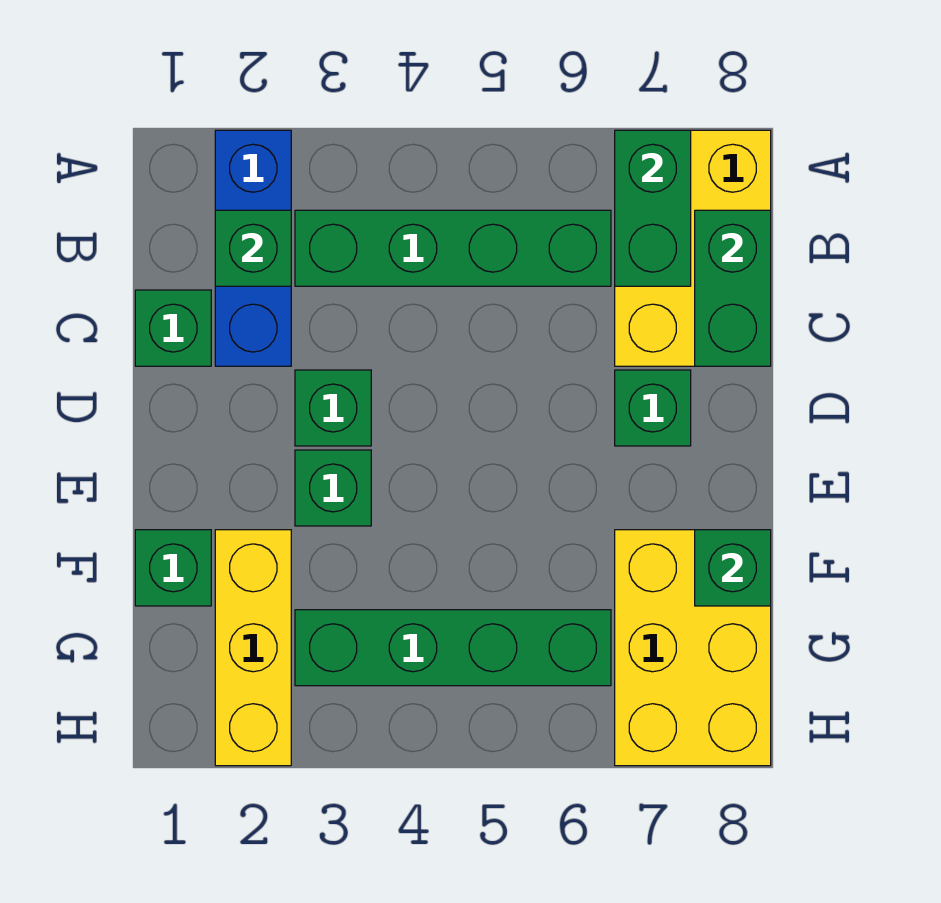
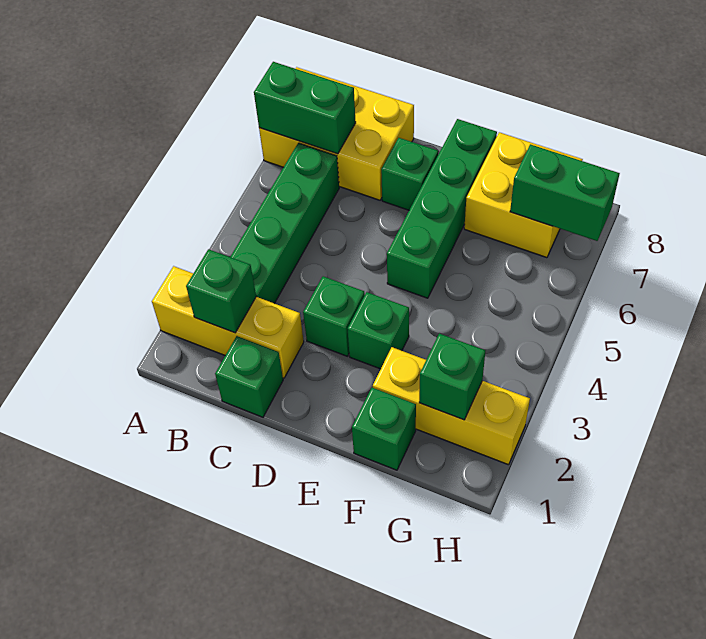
blue 1x3 brick [215,130,291,366] -> yellow 1x3 brick [152,266,304,378]
green 1x2 brick [695,210,771,366] -> green 1x2 brick moved to [510,144,620,241]
yellow 2x3 brick [615,530,771,766] -> yellow 2x2 brick [464,132,583,258]
green 1x1 brick [695,530,771,606] -> green 1x1 brick moved to [419,334,485,420]
green 1x4 brick [295,610,611,686] -> green 1x4 brick moved to [387,119,497,298]

